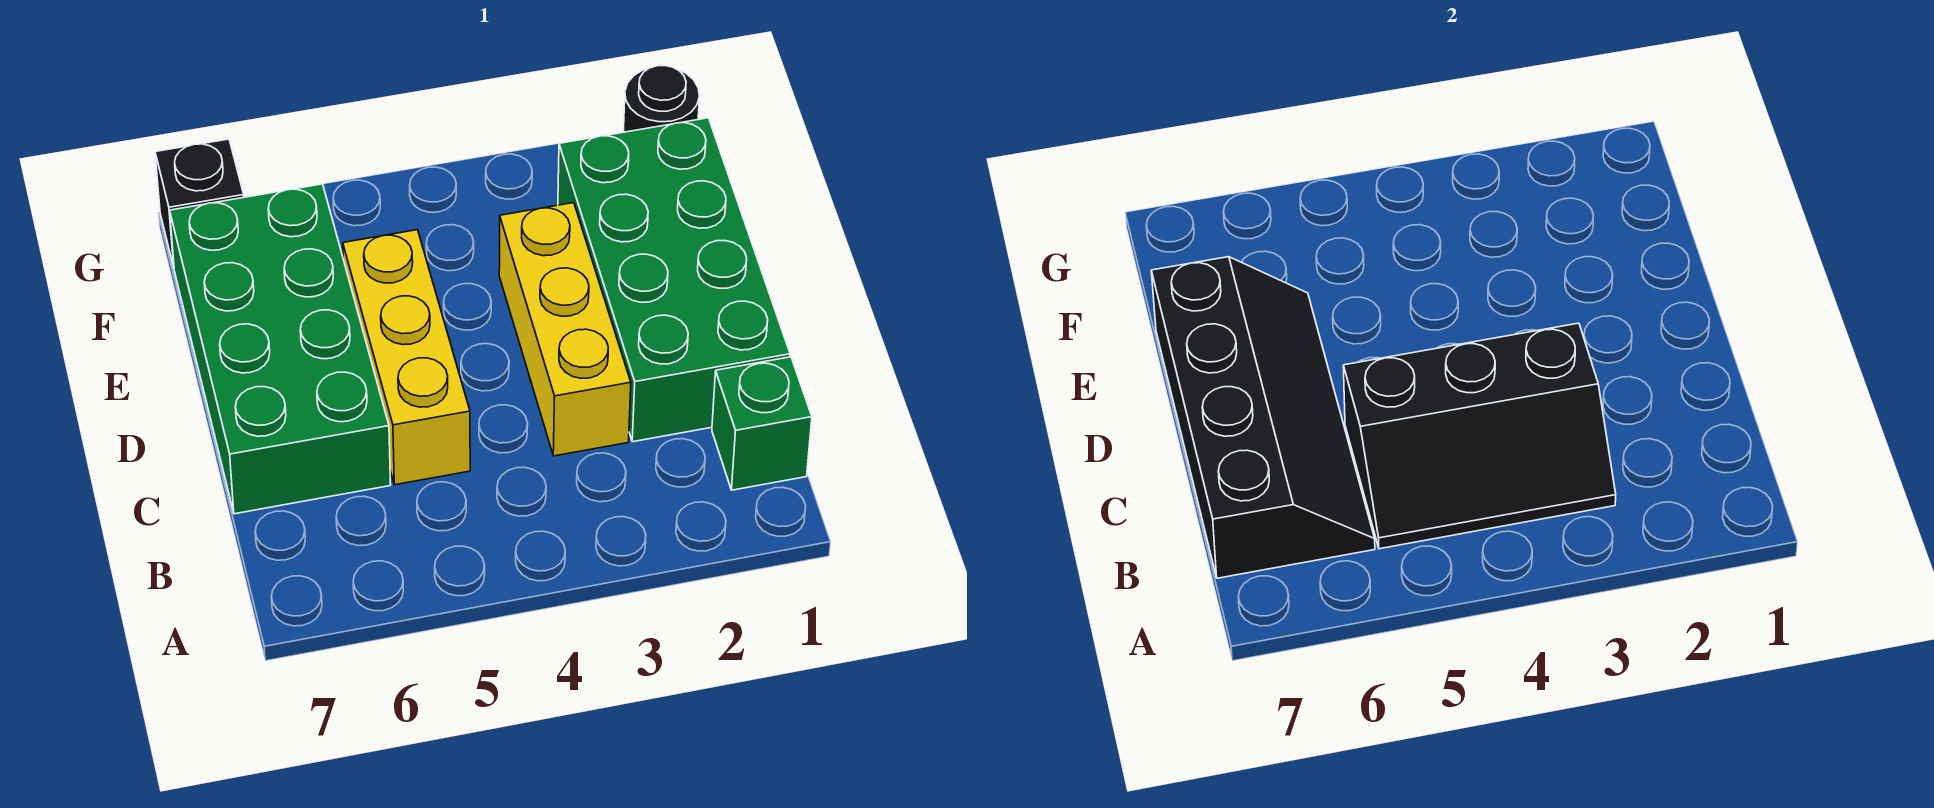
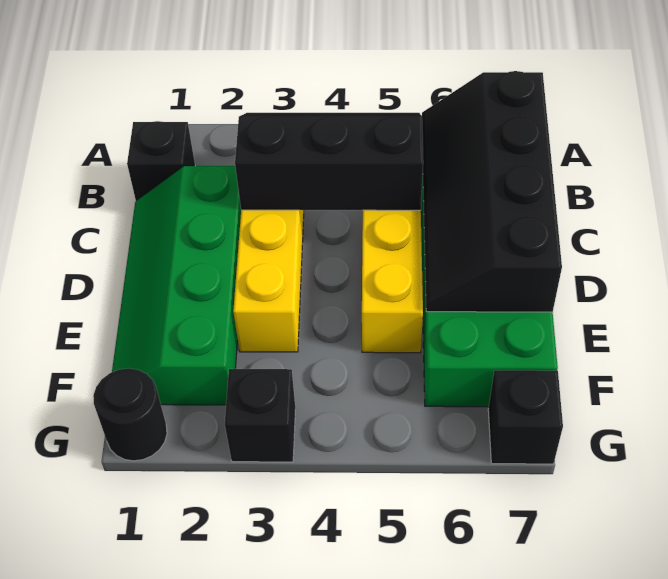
green 1x1 brick [712,357,812,490] -> black 1x1 brick [127,121,195,201]
green 2x4 brick [558,118,790,442] -> green 2x4 slope [112,166,241,405]
none -> black 1x1 brick [225,369,295,462]

